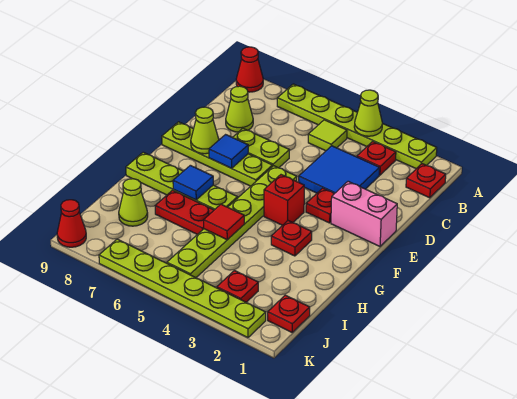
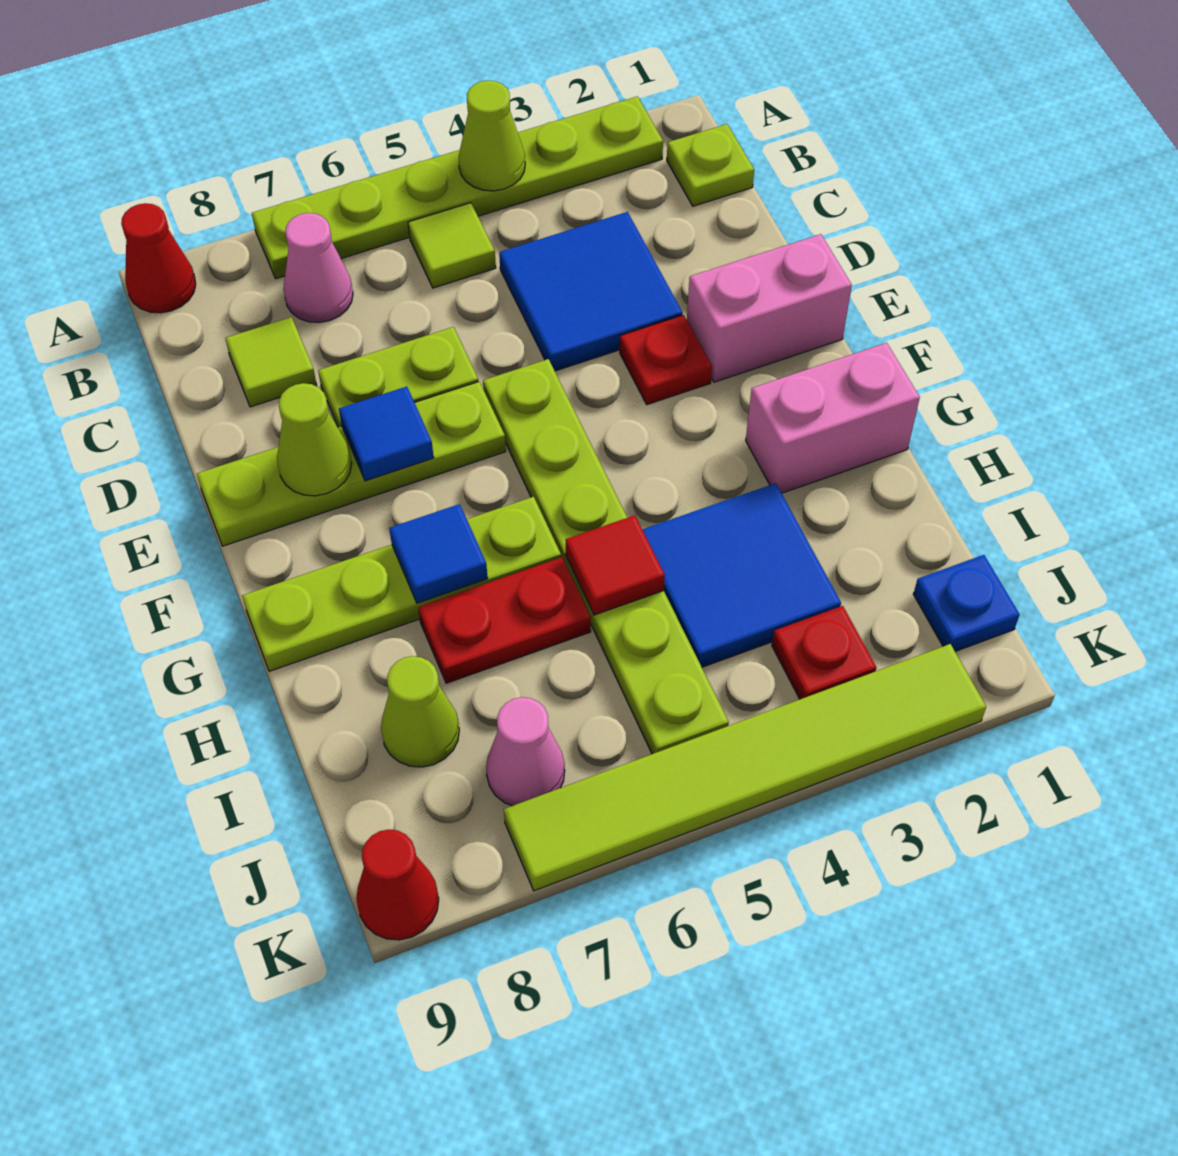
red 1x1 plate [406,164,446,198] -> lime 1x1 plate [667,124,754,206]
red 1x1 plate [357,142,396,175] -> none
none -> pink 1x1 cone [283,213,353,322]
lime 1x1 cone [226,86,253,132] -> lime 1x1 tile [225,317,317,407]
red 1x1 brick [264,175,304,225] -> none
none -> pink 1x2 brick [746,343,920,493]
red 1x1 plate [271,221,312,256] -> none
none -> blue 2x2 tile [642,483,841,667]
red 1x1 plate [268,295,310,332] -> blue 1x1 plate [913,555,1020,652]
none -> pink 1x1 cone [486,697,565,806]
lime 1x6 plate [99,239,266,338] -> lime 1x6 tile [504,644,986,891]

